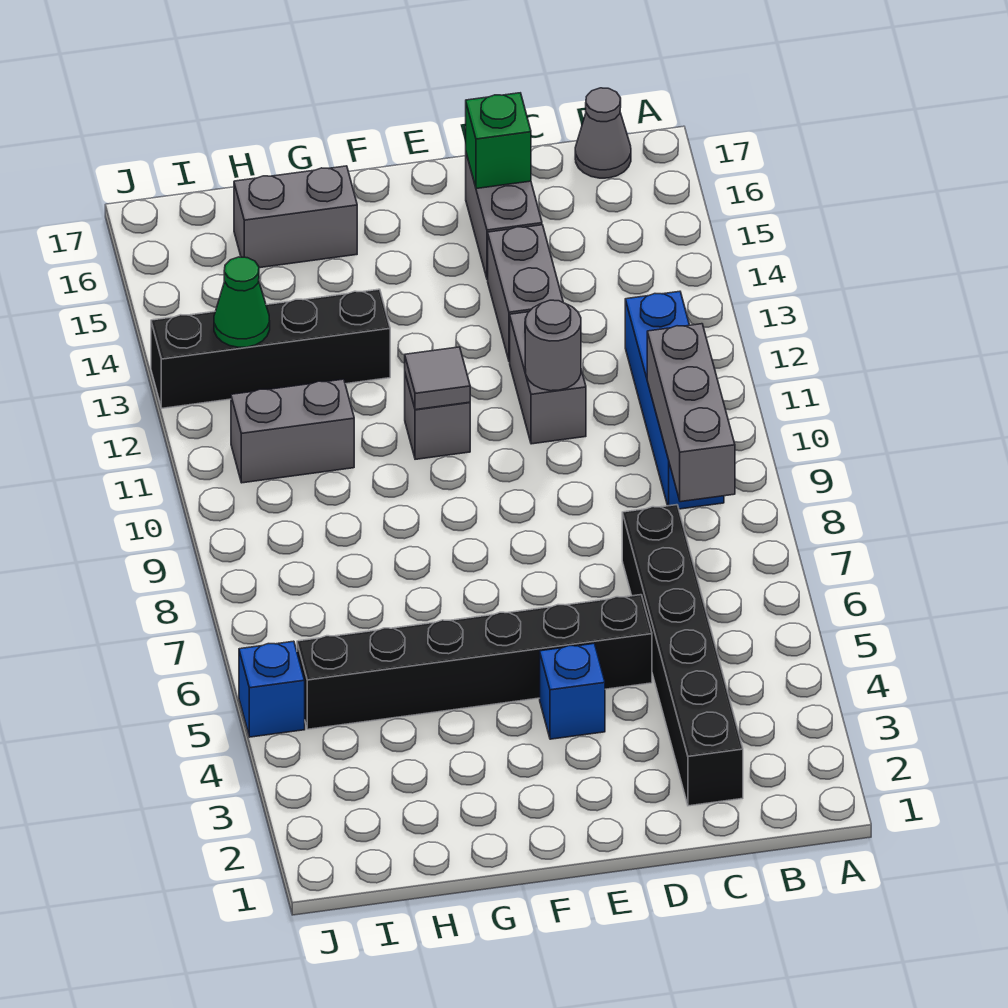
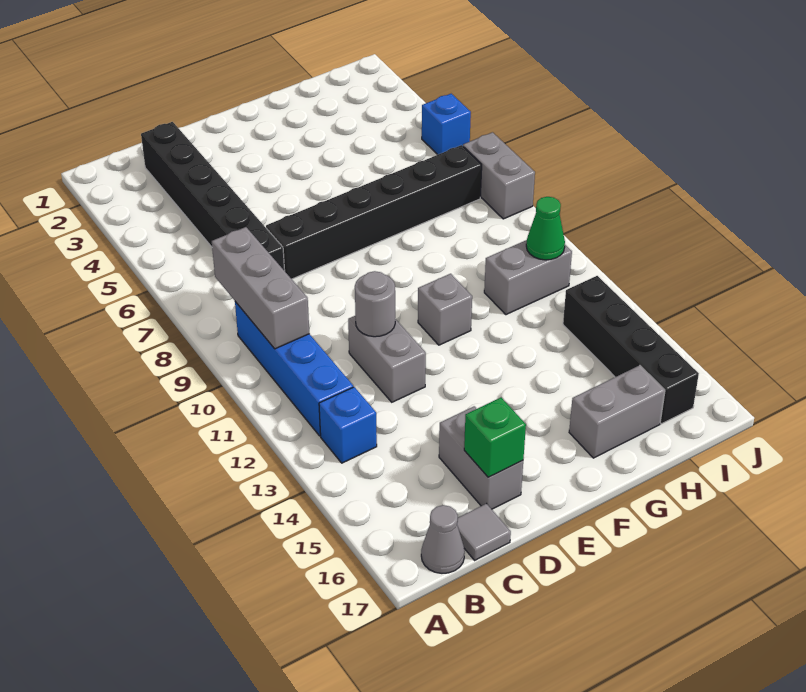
black 1x6 brick [297,595,652,729] -> black 1x6 brick moved to [266,145,482,279]
grey 1x2 brick [488,225,563,362] -> grey 1x2 brick moved to [463,132,535,219]
blue 1x1 brick [540,644,605,739] -> blue 1x1 brick moved to [319,387,377,463]
grey 1x1 tile [405,347,470,410] -> grey 1x1 tile moved to [457,504,511,560]
black 1x4 brick [151,289,390,408] -> black 1x4 brick turned to [563,276,699,424]
green 1x1 cone [214,257,270,347] -> green 1x1 cone moved to [526,197,565,260]

